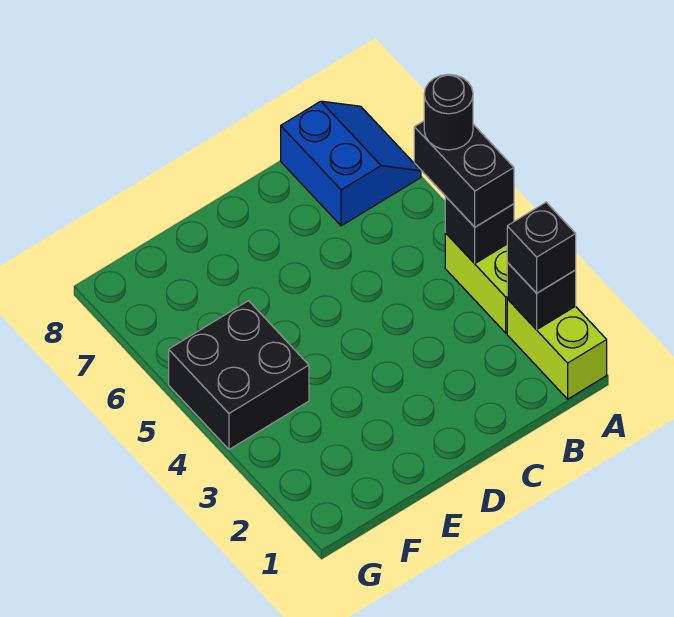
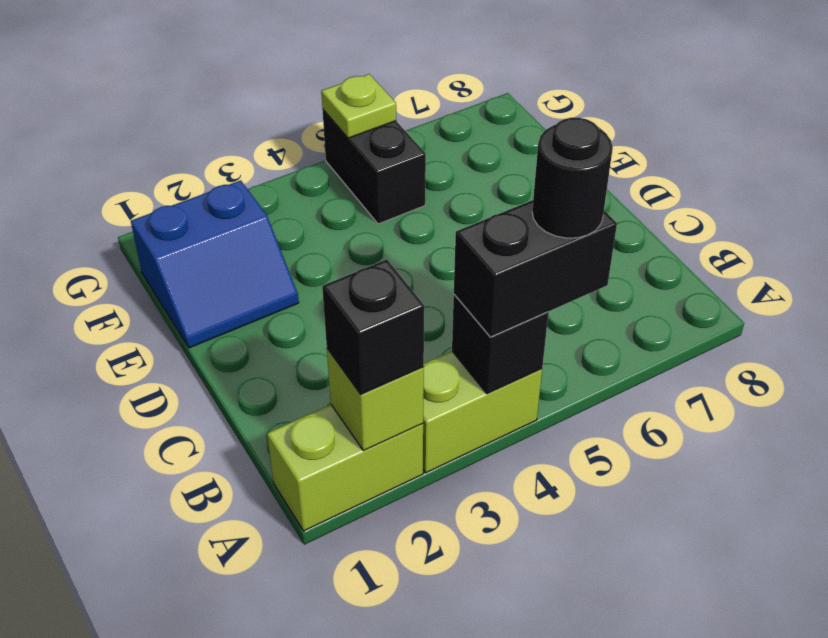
black 1x1 brick [507,263,576,330] -> lime 1x1 brick [327,349,424,451]
blue 2x2 slope [281,101,421,226] -> blue 2x2 slope moved to [131,180,299,348]
black 2x2 brick [169,301,309,449] -> black 1x2 brick [322,109,426,224]
none -> lime 1x1 plate [321,74,396,138]

